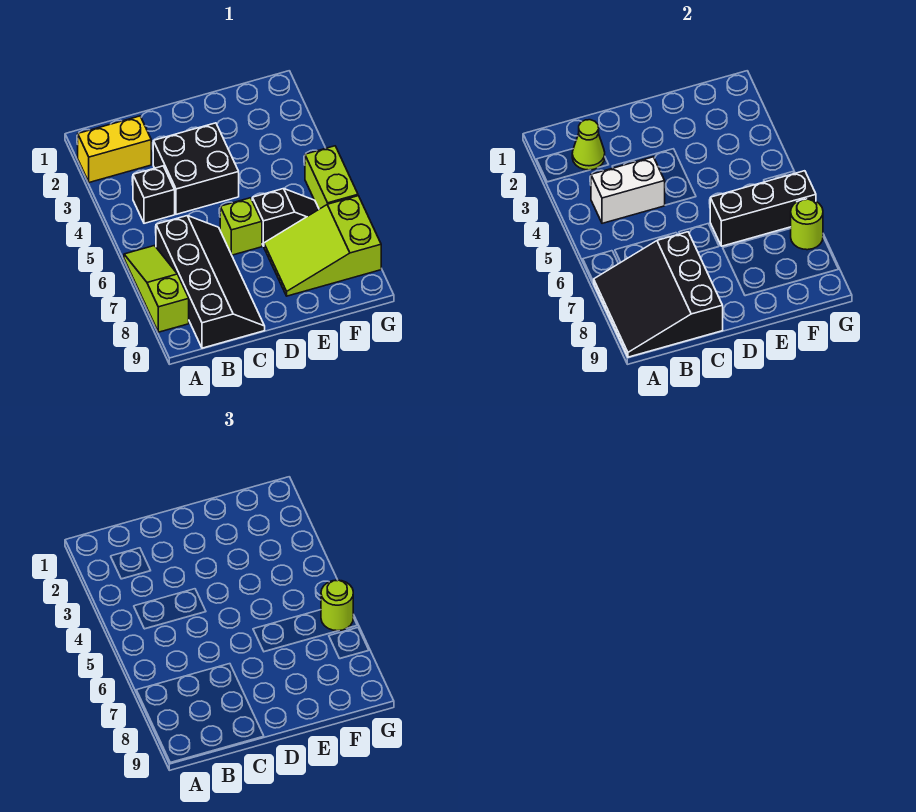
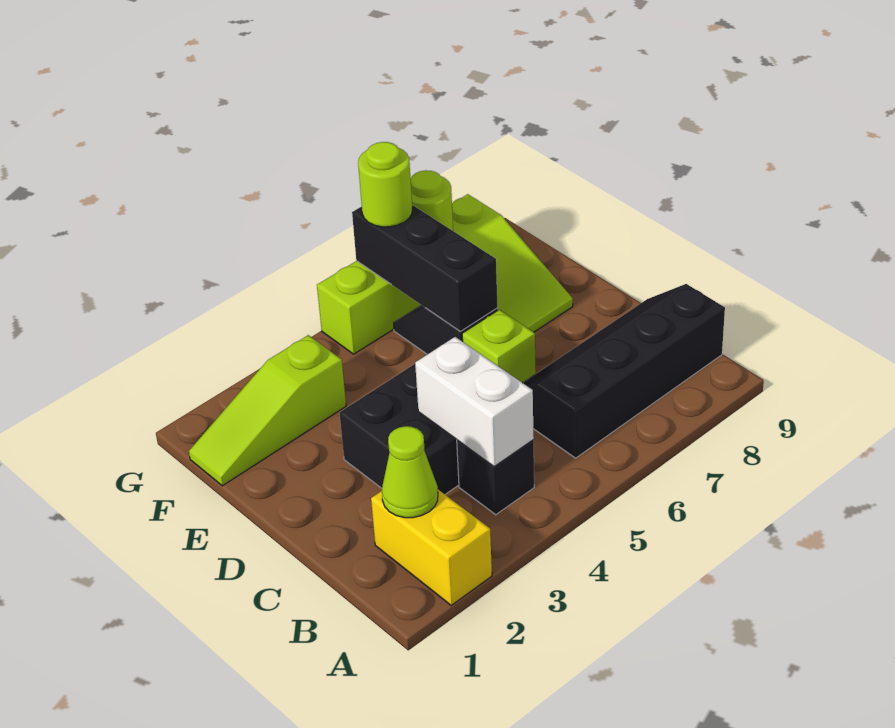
lime 1x3 slope [124,246,189,332] -> lime 1x3 slope moved to [189,335,346,486]
black 3x3 slope [594,232,723,357] -> none

